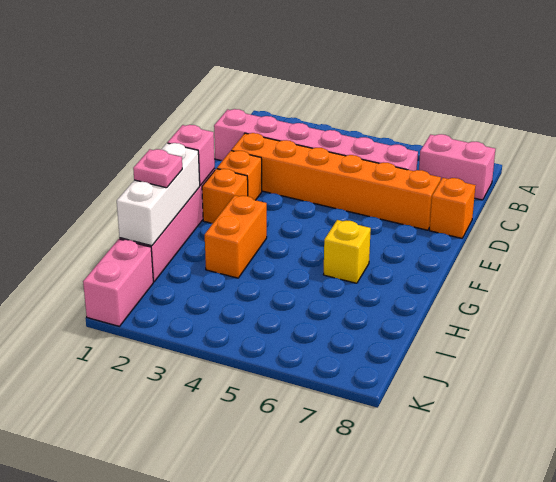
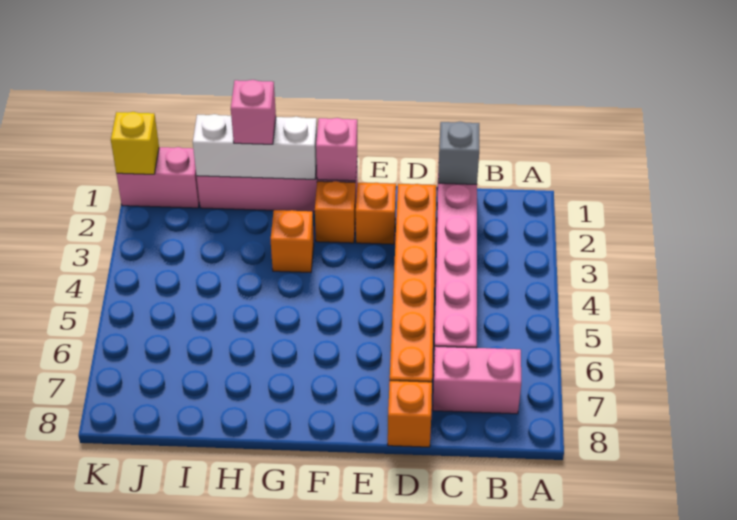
pink 1x2 brick [419,134,495,200] -> pink 1x2 brick turned to [433,346,521,414]
none -> grey 1x1 brick [438,122,479,184]
orange 1x2 brick [205,195,267,278] -> orange 1x1 brick [271,210,314,273]
yellow 1x1 brick [323,220,371,283] -> yellow 1x1 brick moved to [111,112,159,174]
pink 1x1 plate [133,149,182,188] -> pink 1x1 brick [231,80,276,144]

